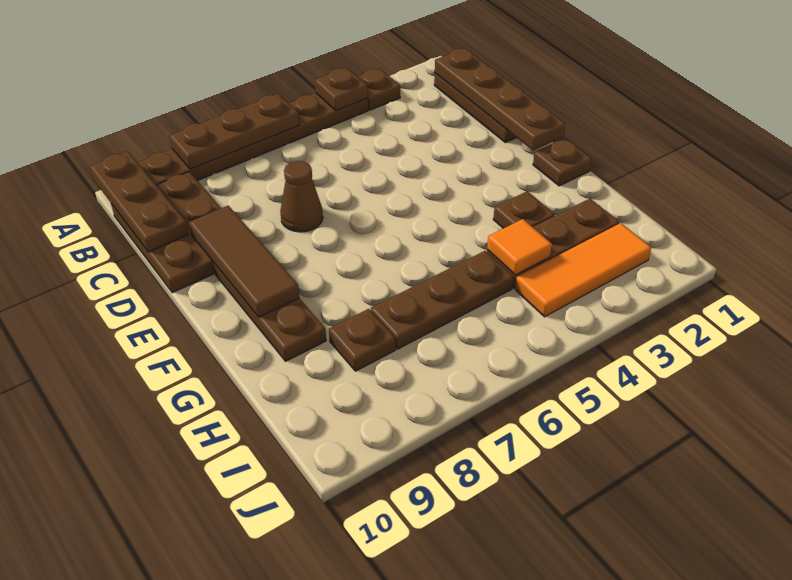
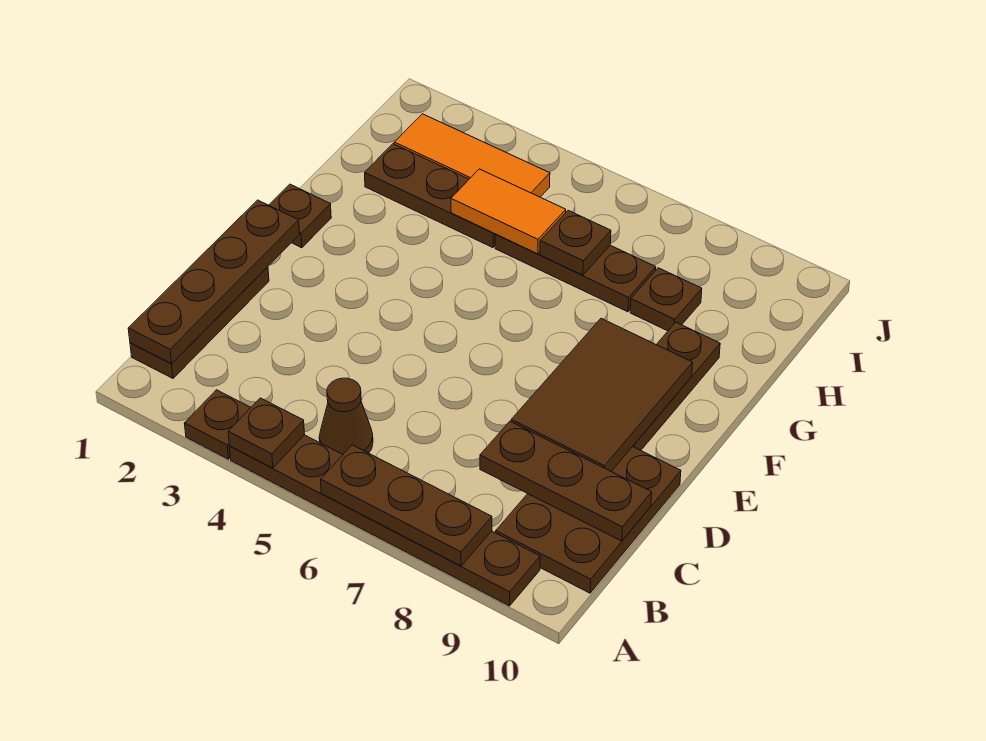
brown 1x3 plate [90,151,189,252] -> brown 1x3 plate turned to [480,421,652,541]
brown 1x1 cone [280,161,323,232] -> brown 1x1 cone moved to [319,378,373,454]
brown 1x3 tile [189,205,299,317] -> brown 2x3 tile [511,319,693,471]
brown 1x1 plate [493,191,555,228] -> brown 1x1 plate moved to [540,211,611,275]
orange 1x1 tile [487,219,552,275] -> orange 1x2 tile [451,169,566,254]

